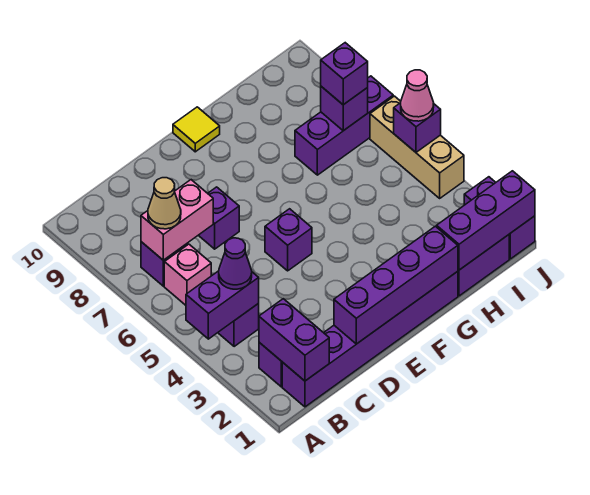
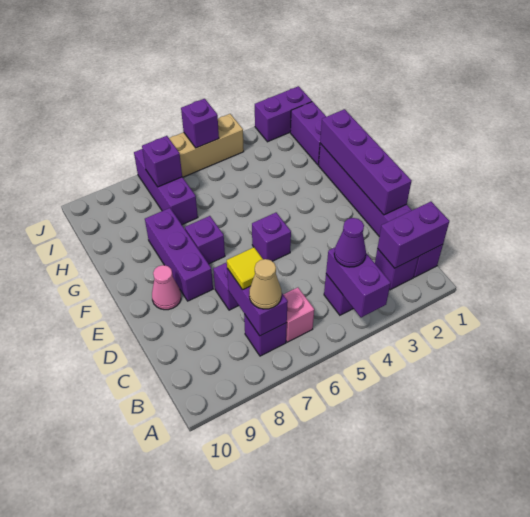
pink 1x2 brick [141,180,213,260] -> purple 1x2 brick [227,268,288,336]
yellow 1x1 tile [173,107,220,152] -> yellow 1x1 tile moved to [227,247,263,290]
purple 1x3 brick [437,171,535,270] -> purple 1x3 brick moved to [145,208,213,301]
purple 1x1 brick [321,43,368,105] -> purple 1x1 brick moved to [185,216,225,264]
pink 1x1 cone [401,70,434,121] -> pink 1x1 cone moved to [152,265,181,310]

